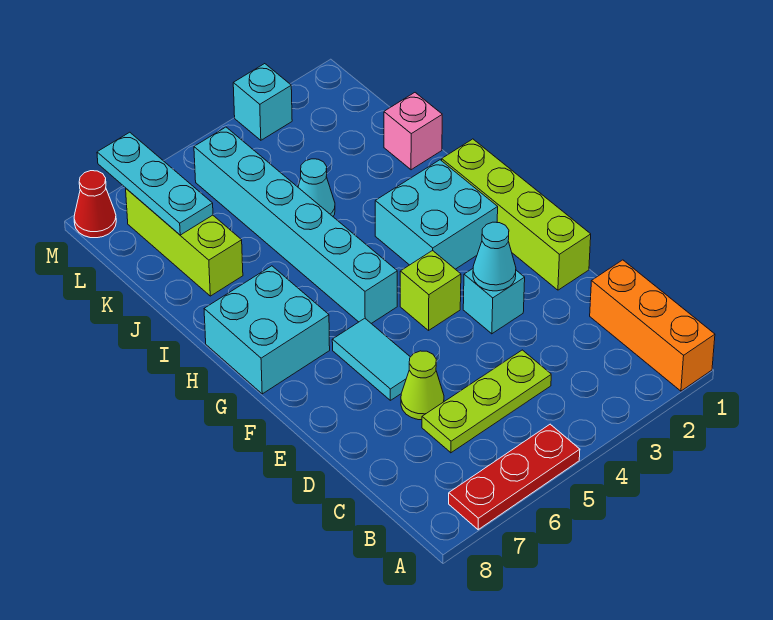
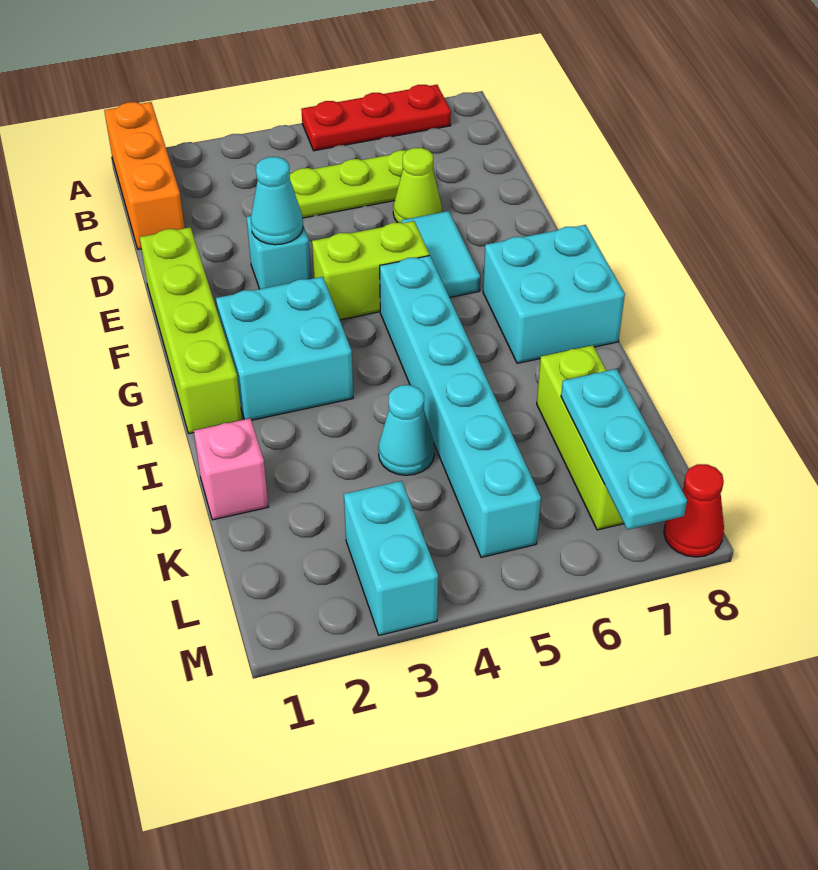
lime 1x1 brick [400,250,461,331] -> lime 1x2 brick [312,221,429,320]
cyan 1x1 brick [233,64,292,140] -> cyan 1x2 brick [344,481,438,635]

